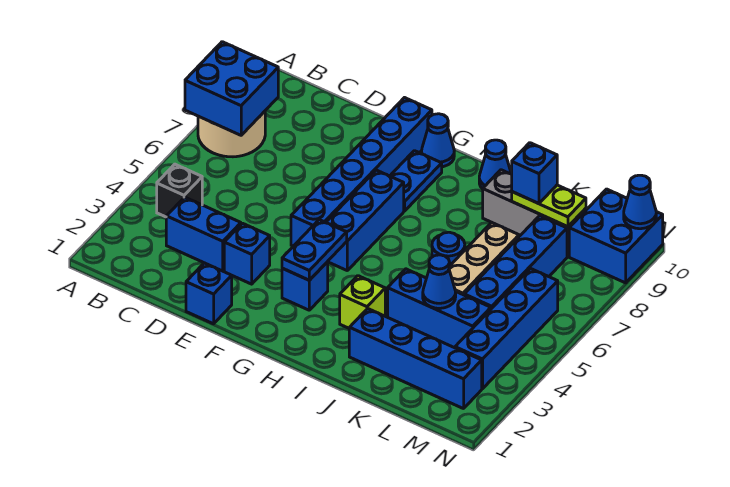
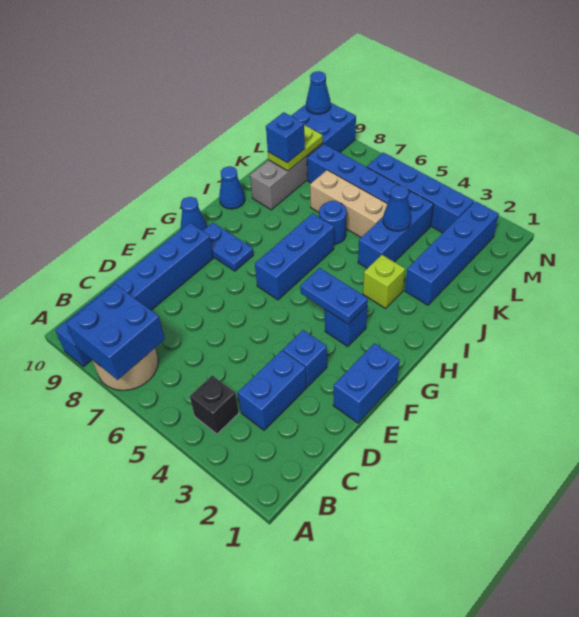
blue 1x1 brick [186,263,232,324] -> blue 1x2 brick [333,343,400,423]
blue 1x6 brick [291,98,432,246] -> blue 1x6 brick turned to [55,223,213,367]
blue 1x3 brick [326,170,404,270] -> blue 1x3 brick turned to [255,214,334,300]

